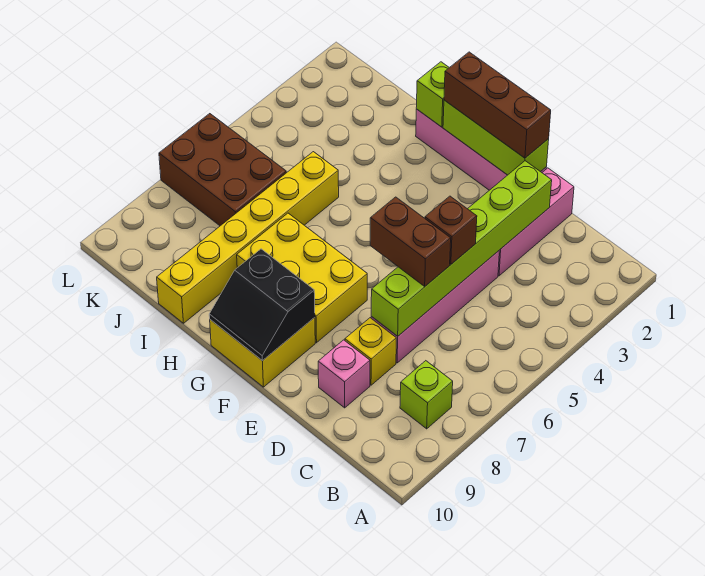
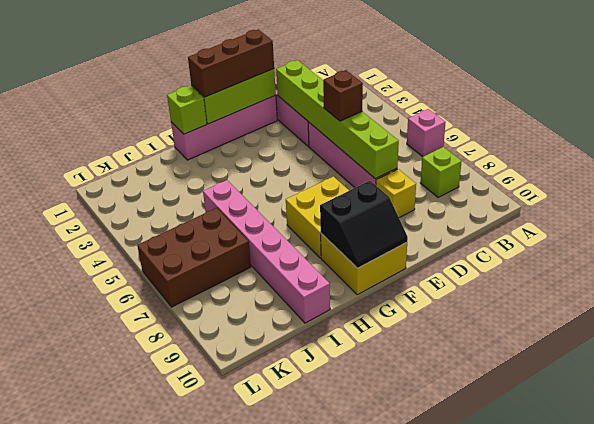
brown 1x2 brick [370,197,451,286] -> none
pink 1x1 brick [318,340,370,408] -> pink 1x1 brick moved to [407,109,446,157]
yellow 2x3 brick [237,213,367,343] -> yellow 2x2 brick [286,176,349,258]
yellow 1x6 brick [157,152,339,323] -> pink 1x6 brick [203,180,330,323]

